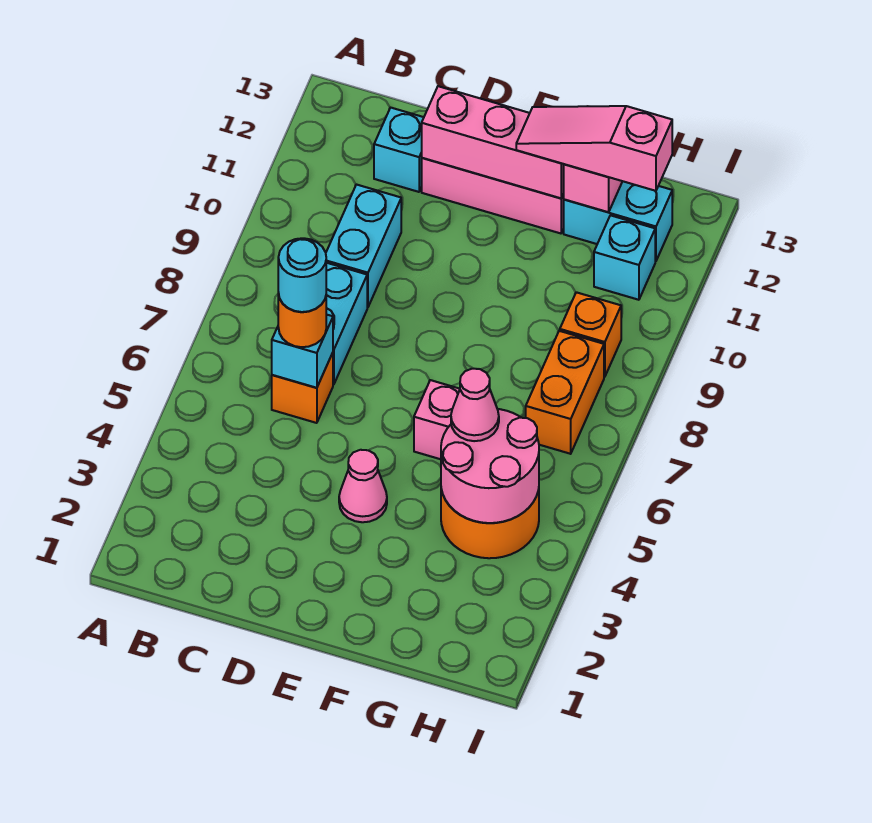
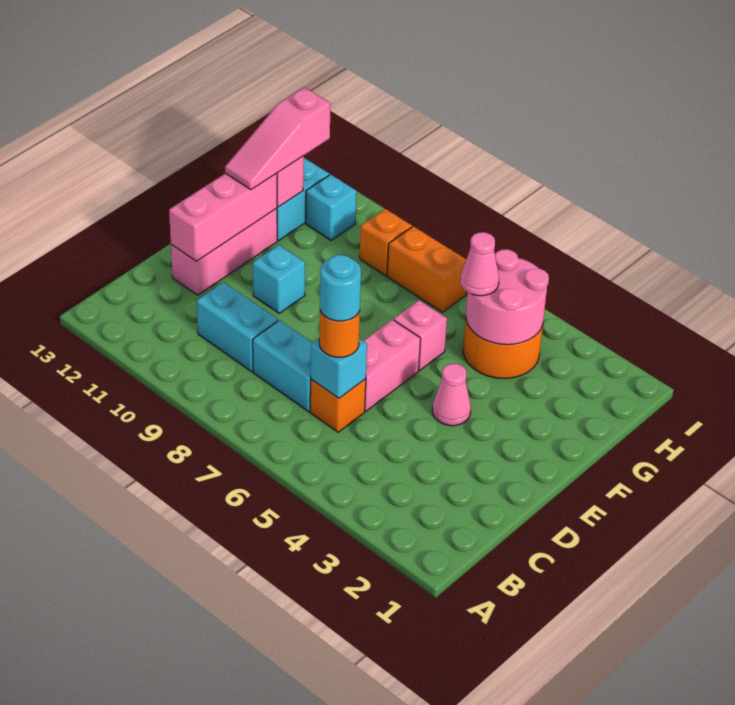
cyan 1x1 brick [374,108,424,192] -> cyan 1x1 brick moved to [253,245,305,313]
none -> pink 1x2 brick [364,320,421,411]

